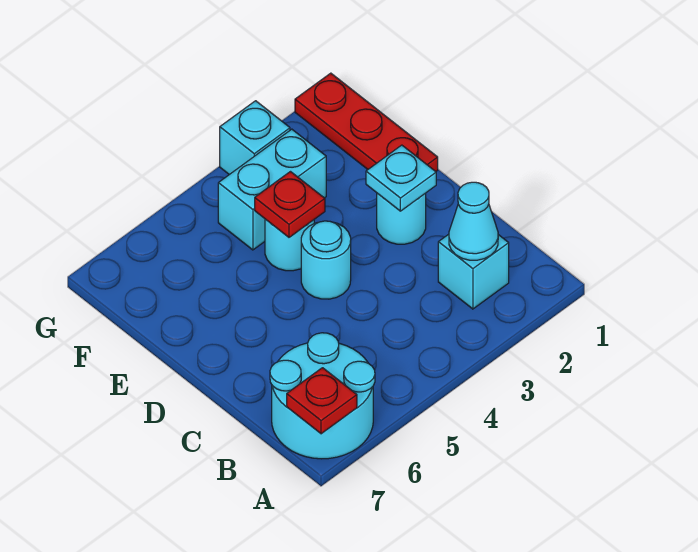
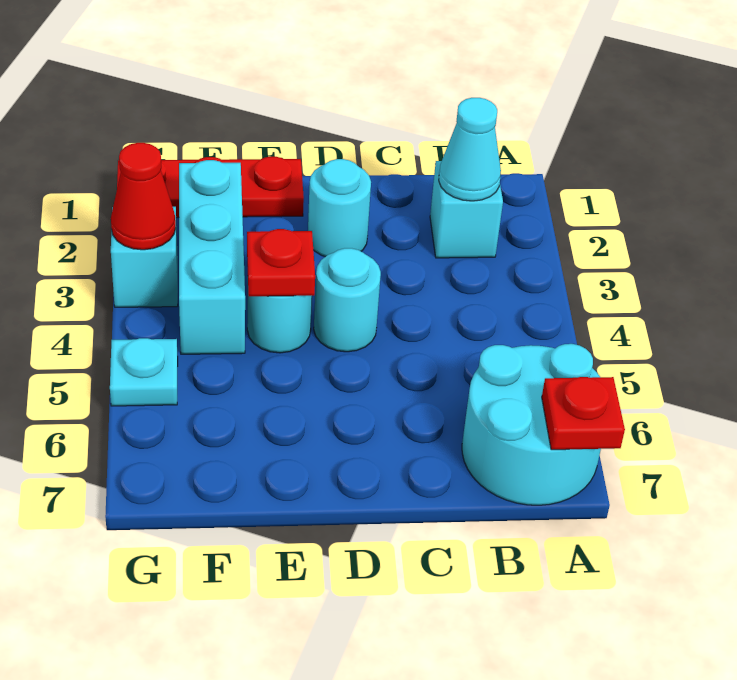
cyan 1x1 plate [366,145,436,211] -> cyan 1x1 plate moved to [110,338,178,406]
cyan 1x2 brick [218,129,326,250] -> cyan 1x3 brick [179,160,245,354]
none -> red 1x1 cone [111,143,176,250]

